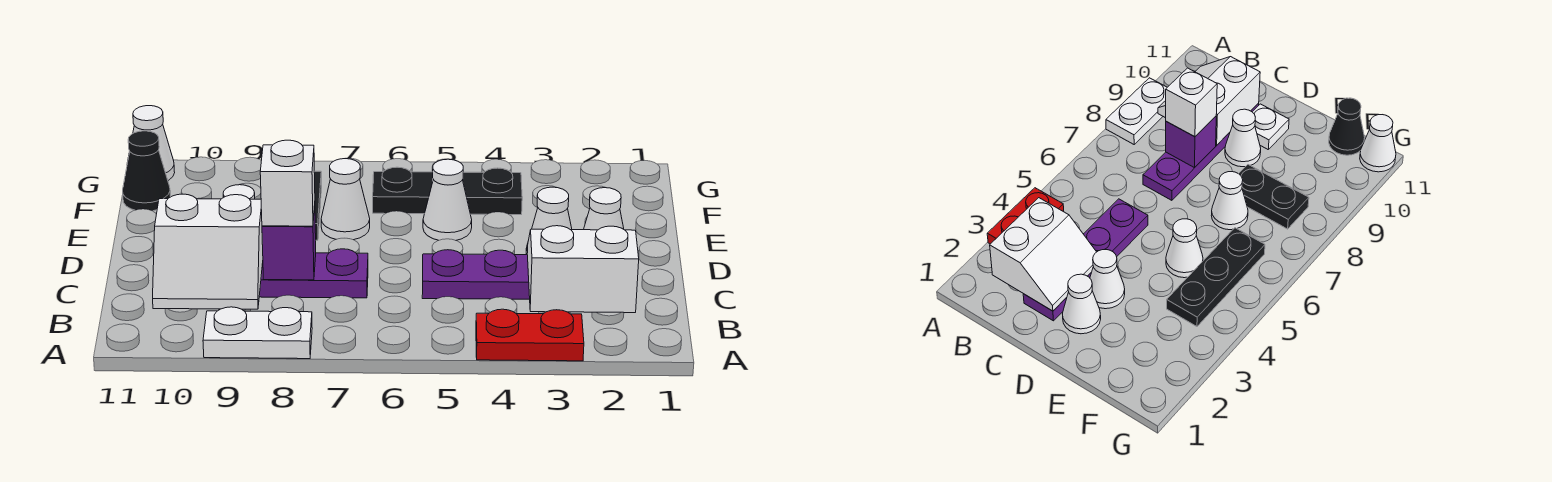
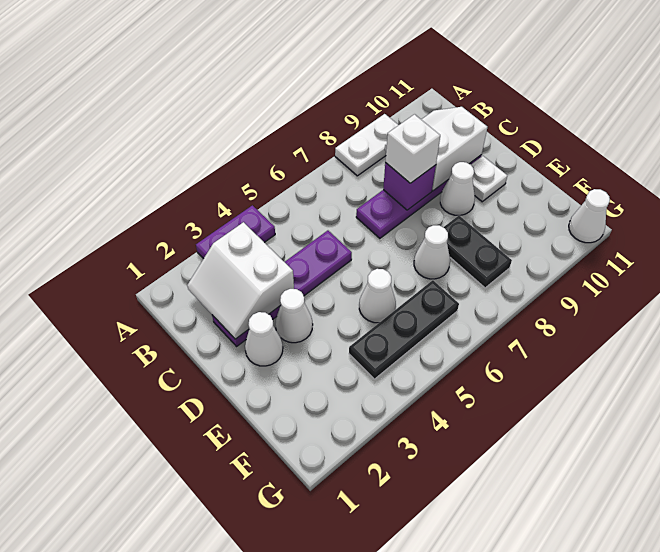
red 1x2 plate [476,309,584,361] -> purple 1x2 plate [196,205,275,259]
white 2x2 slope [527,226,639,313] -> white 2x2 slope turned to [187,222,294,339]
black 1x1 cone [123,131,170,211] -> none

